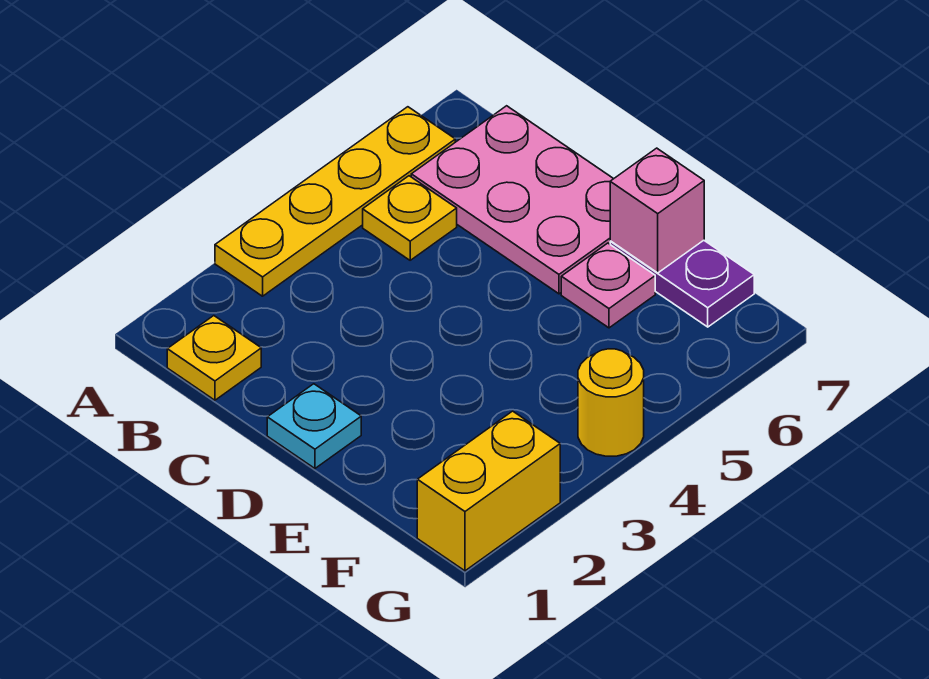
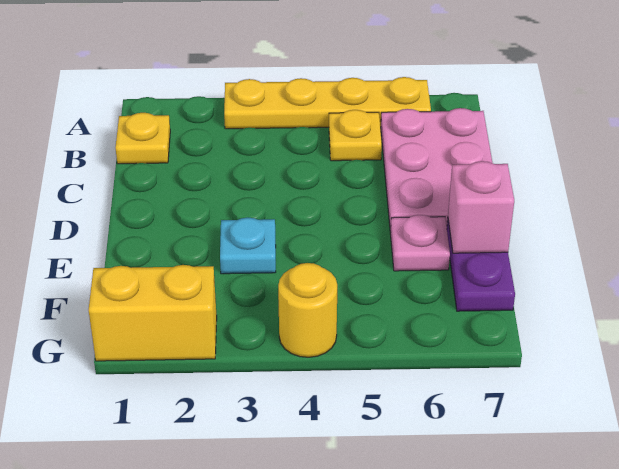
cyan 1x1 plate [267,384,361,468] -> cyan 1x1 plate moved to [220,217,276,274]

